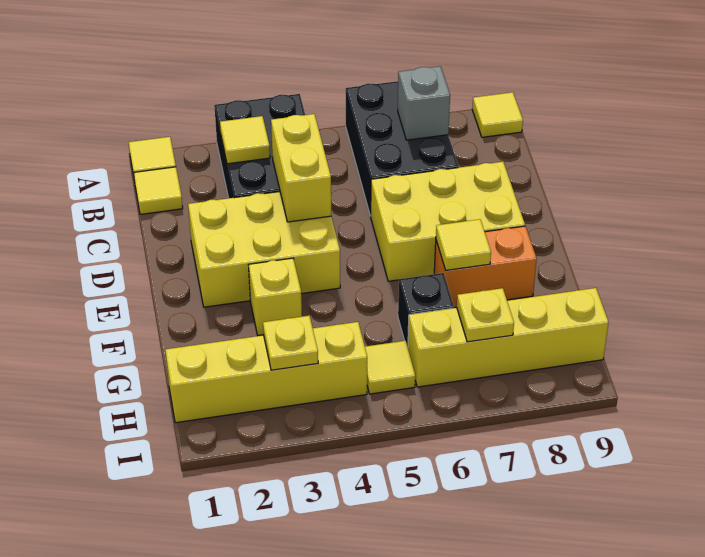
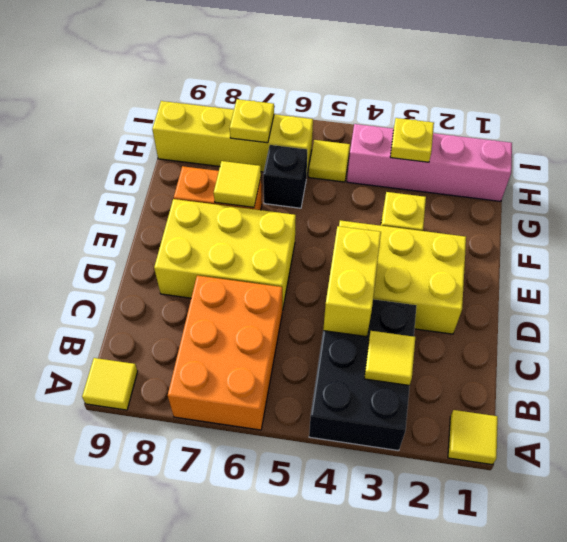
black 2x3 brick [346,81,458,216] -> orange 2x3 brick [168,276,282,430]
yellow 1x1 tile [134,167,183,214] -> none
grey 1x1 brick [398,66,450,140] -> none
yellow 1x4 brick [165,322,367,423] -> pink 1x4 brick [347,124,512,201]

